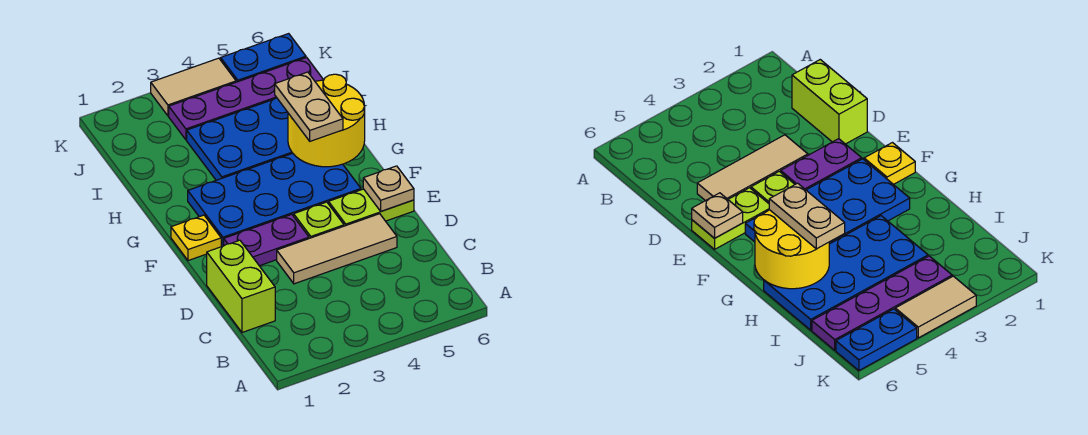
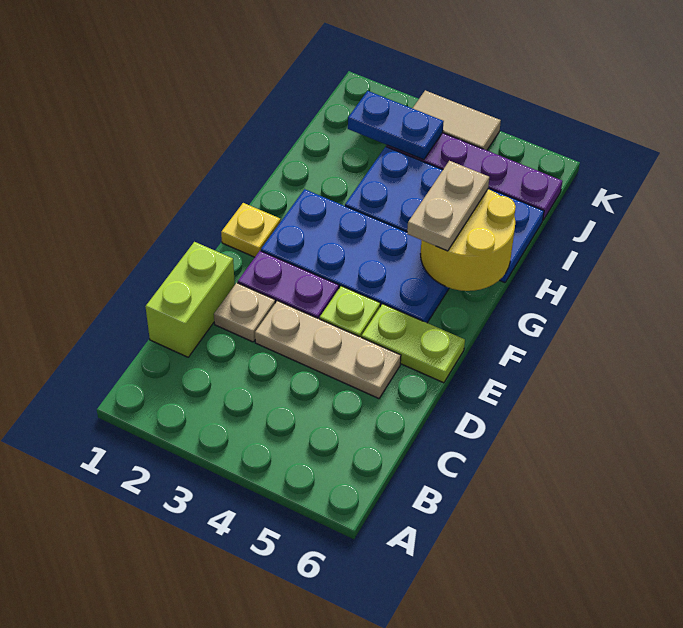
tan 1x3 tile [277,214,397,284] -> tan 1x3 plate [255,301,401,398]
tan 1x1 plate [363,166,414,211] -> tan 1x1 plate moved to [214,283,275,342]
blue 1x2 plate [221,34,306,82] -> blue 1x2 plate moved to [348,91,444,160]

